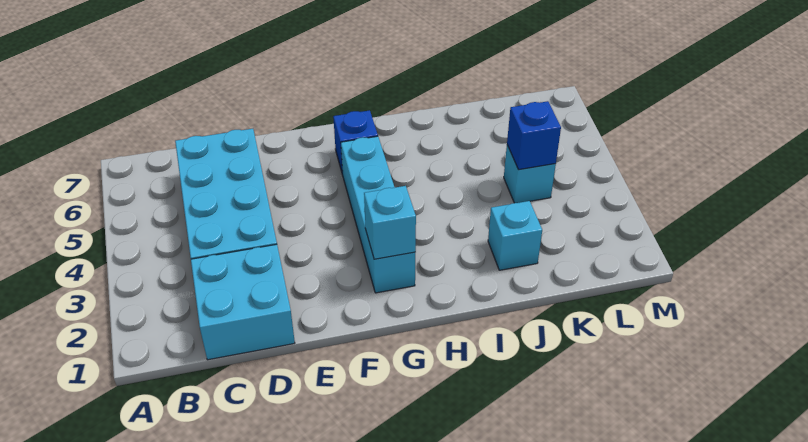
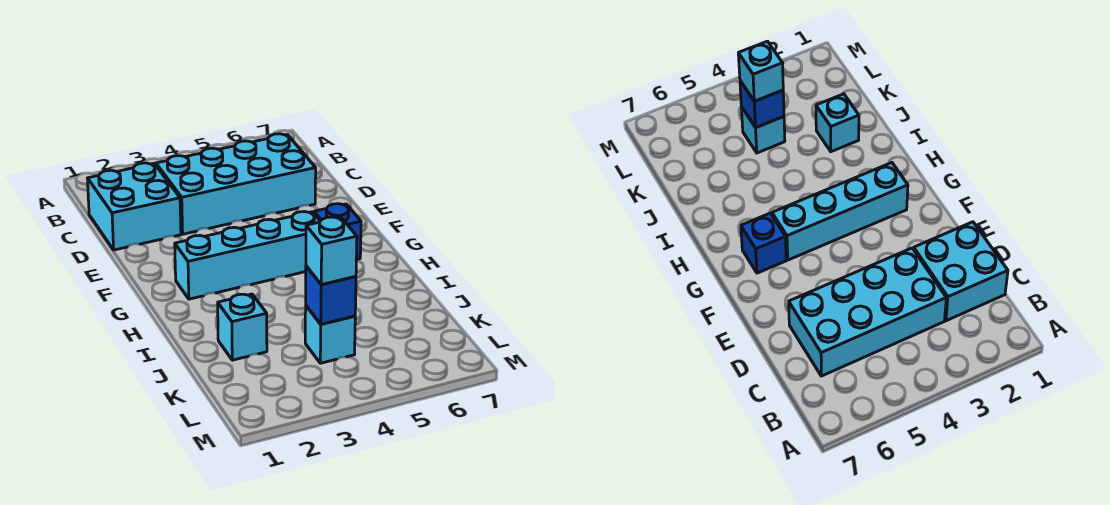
cyan 1x1 brick [364,186,416,259] -> cyan 1x1 brick moved to [306,217,357,284]

